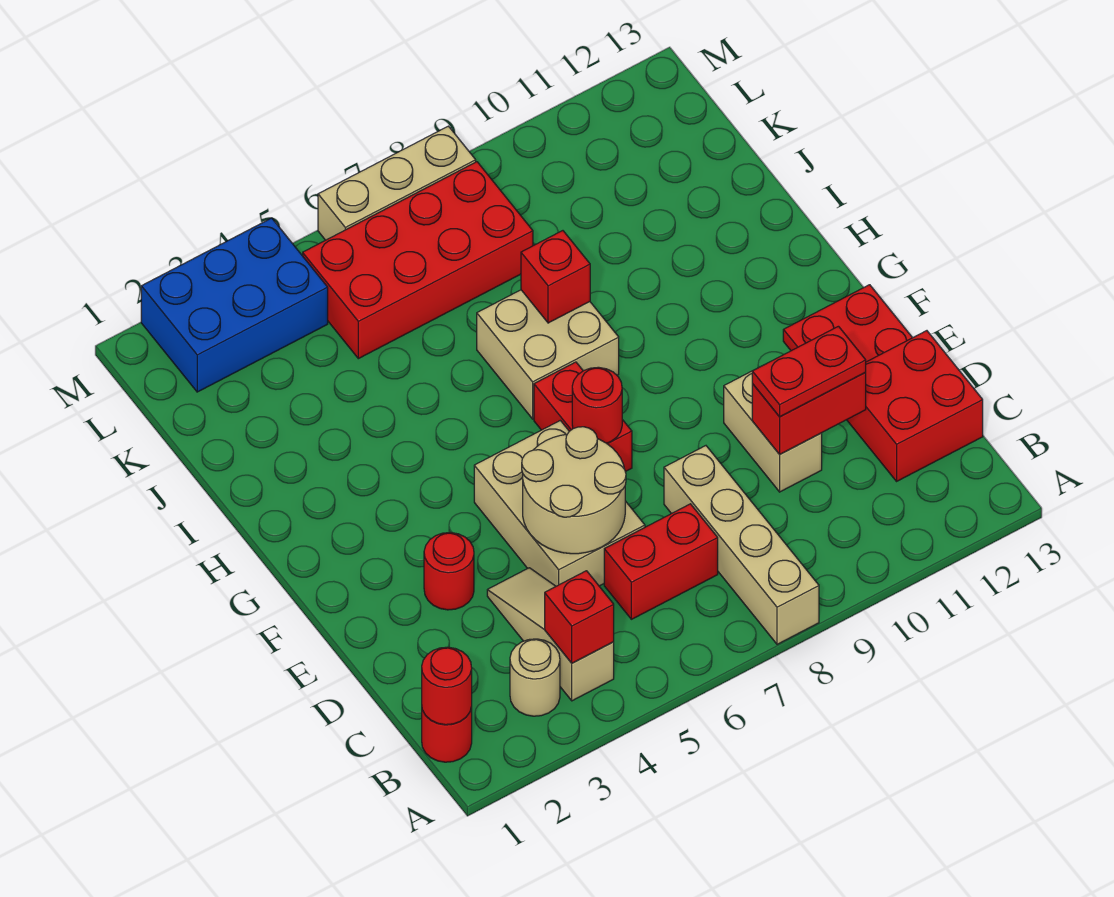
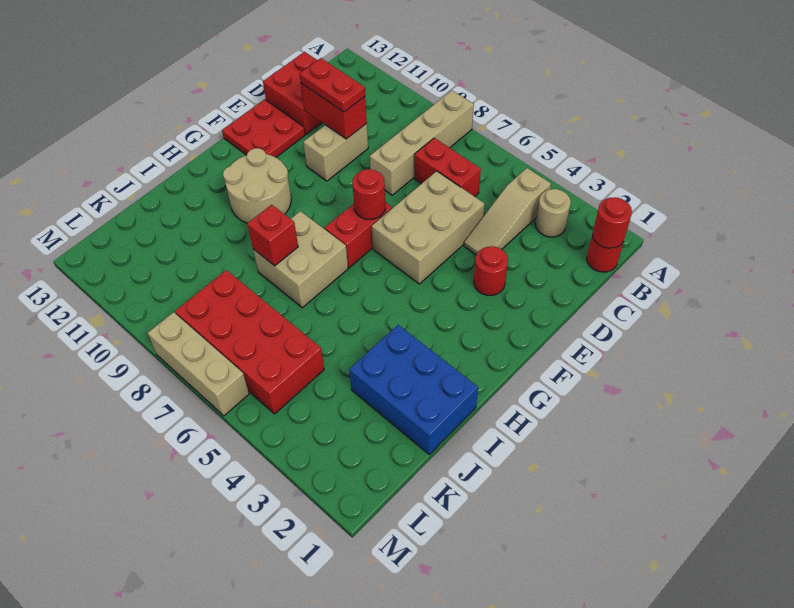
red 1x1 brick [545,571,614,663] -> none
tan 2x2 round brick [522,427,626,554] -> tan 2x2 round brick moved to [223,148,291,223]
blue 2x3 brick [141,218,328,392] -> blue 2x3 brick moved to [349,325,478,454]

